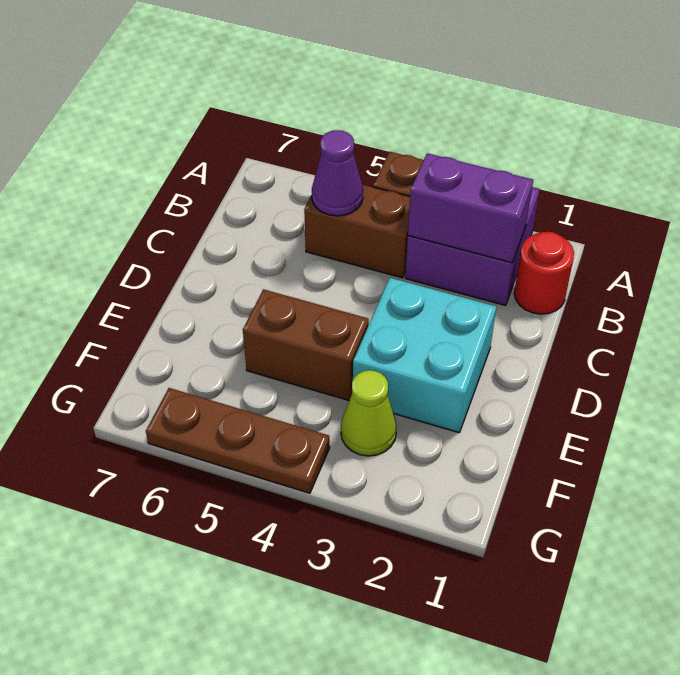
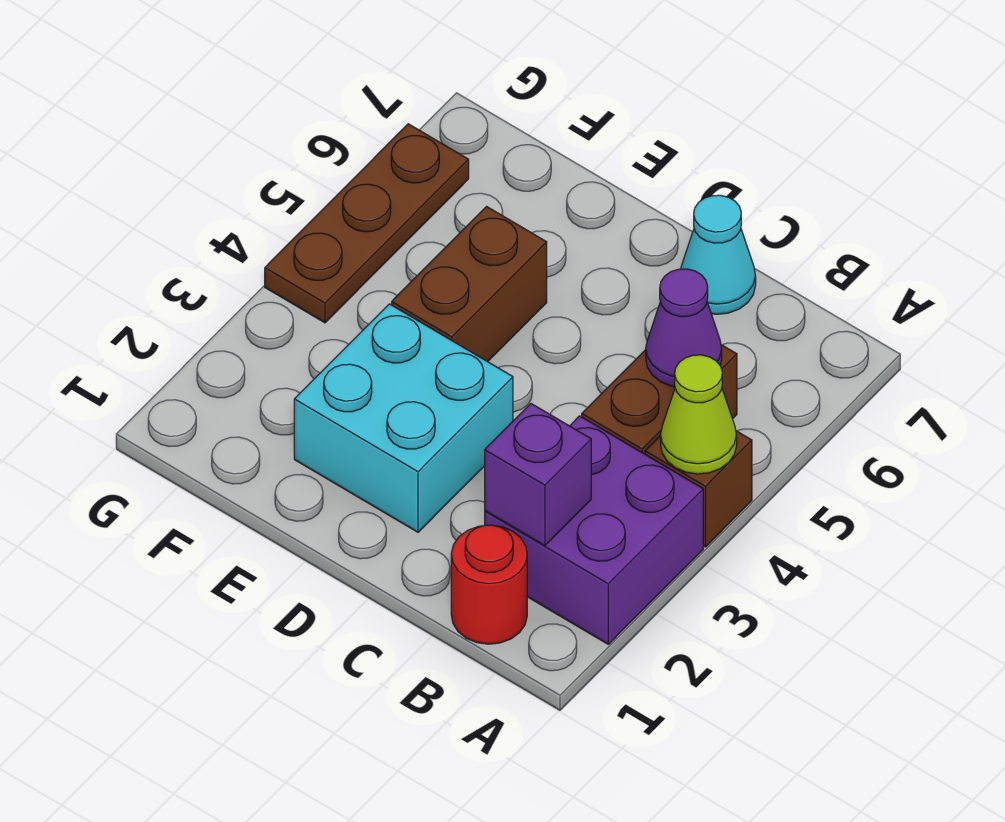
purple 1x2 brick [408,153,533,263] -> purple 1x1 brick [485,404,591,546]
none -> cyan 1x1 cone [681,195,756,314]
lime 1x1 cone [341,370,397,456] -> lime 1x1 cone moved to [661,355,737,474]

